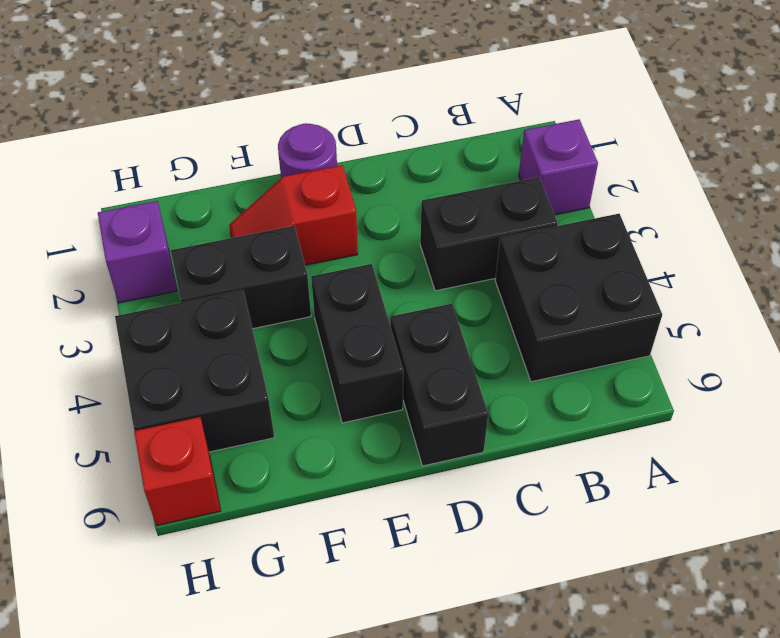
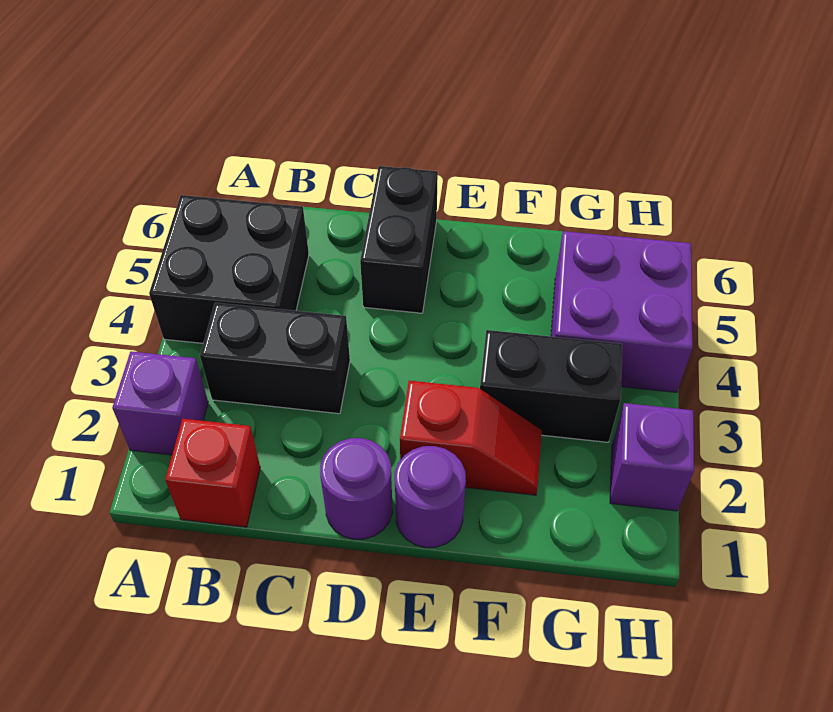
none -> purple 1x1 round brick [320,438,393,539]
black 1x2 brick [311,264,403,423] -> none
black 2x2 brick [115,290,274,452] -> purple 2x2 brick [551,231,693,392]
red 1x1 brick [134,417,221,526] -> red 1x1 brick moved to [165,419,260,527]

